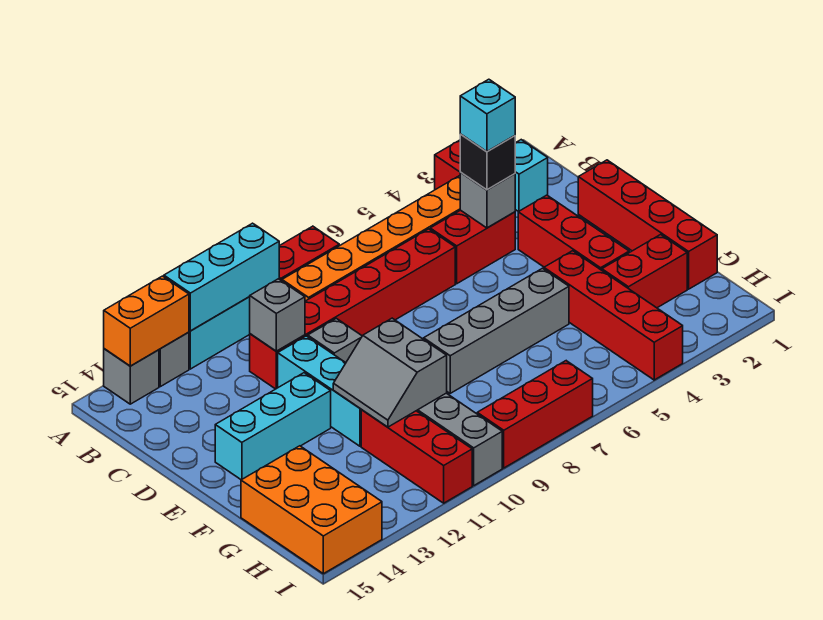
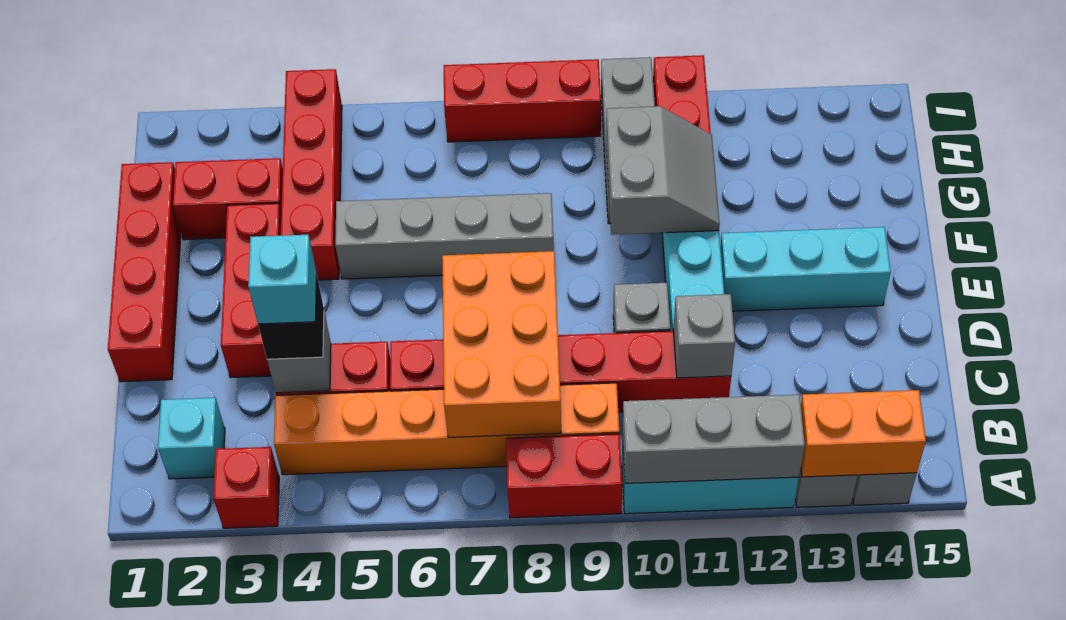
cyan 1x3 brick [164,223,279,331] -> grey 1x3 brick [622,395,805,483]
orange 2x3 brick [241,446,382,574] -> orange 2x3 brick moved to [442,251,561,437]

